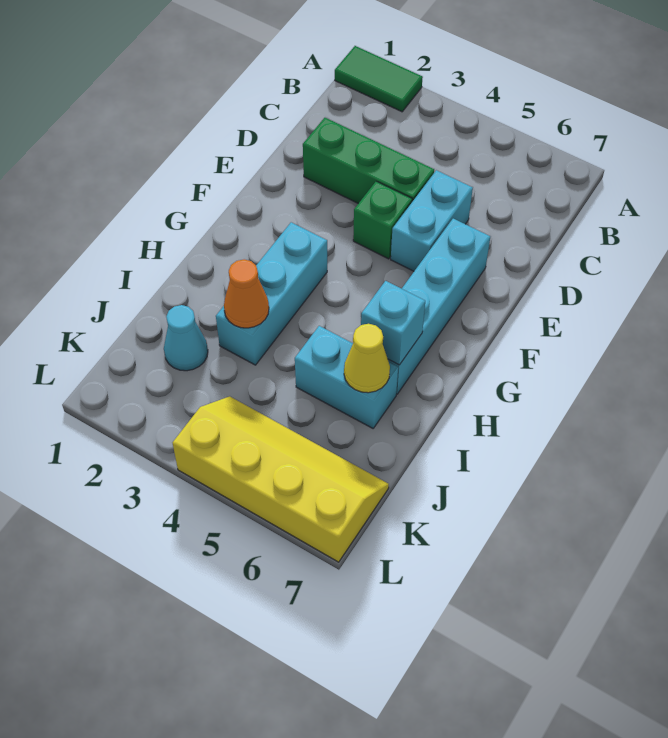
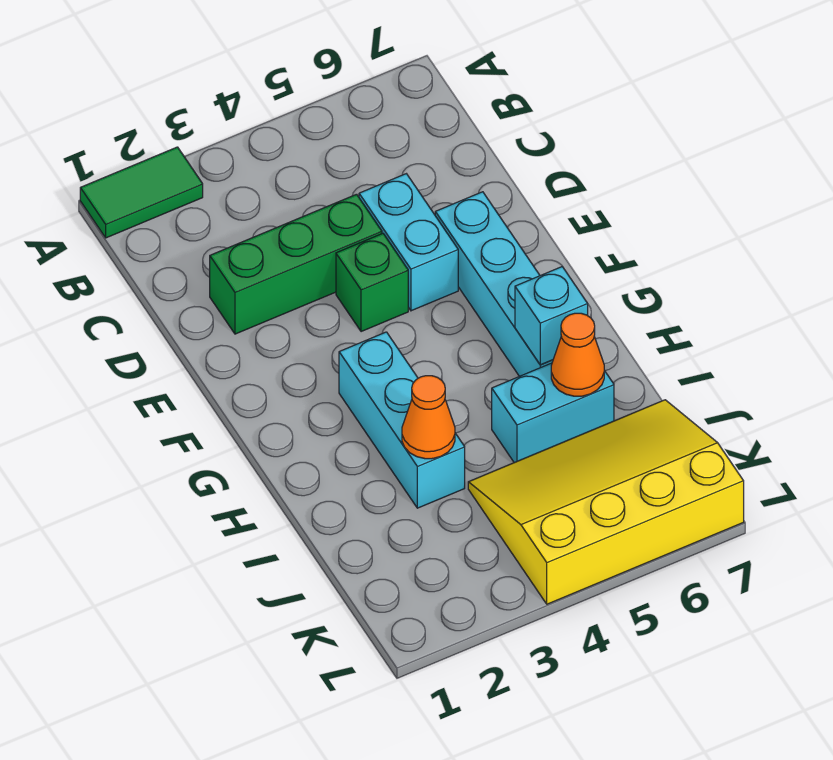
yellow 1x1 cone [344,324,390,393] -> orange 1x1 cone [551,313,604,396]
cyan 1x1 cone [164,305,208,371] -> none
yellow 2x4 slope [173,396,389,562] -> yellow 3x4 slope [468,400,744,604]

